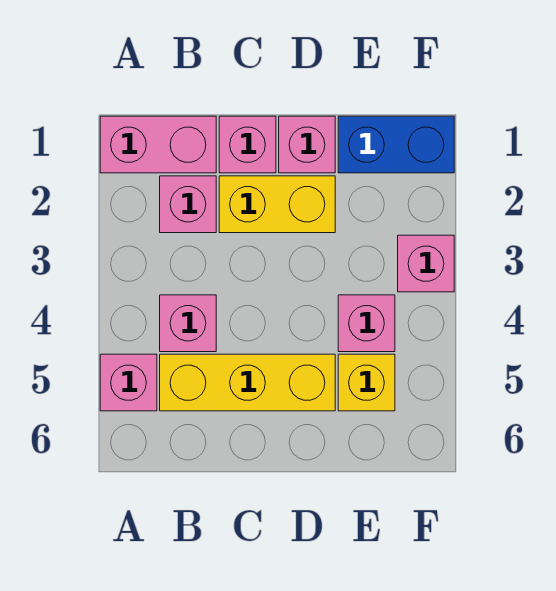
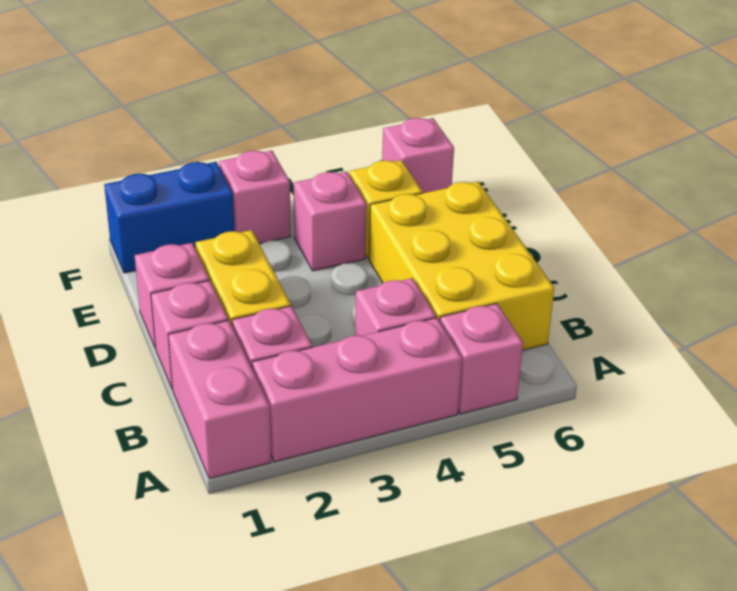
none -> pink 1x3 brick [252,318,462,462]
yellow 1x3 brick [160,354,335,411] -> yellow 2x3 brick [369,181,554,350]
blue 1x2 brick [338,116,454,173] -> blue 1x2 brick turned to [104,162,235,273]
none -> pink 1x1 brick [382,118,454,193]

